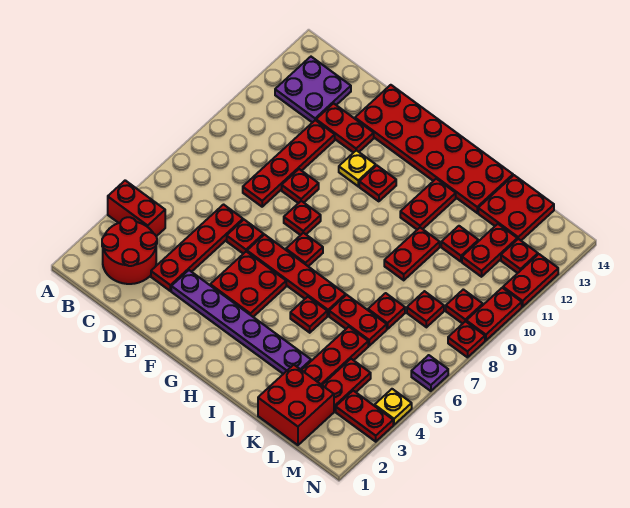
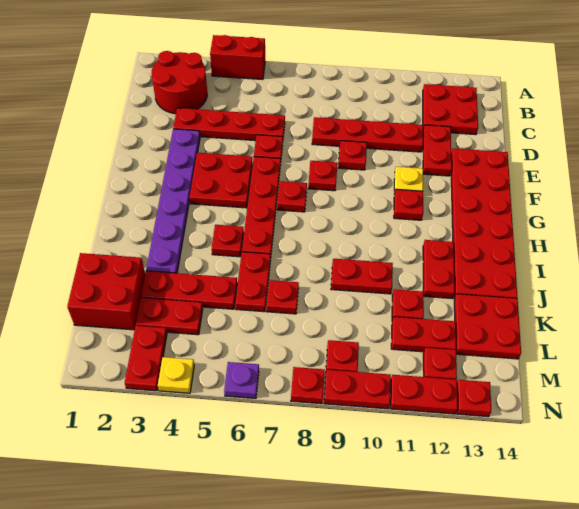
red 1x2 brick [108,180,165,236] -> red 1x2 brick turned to [210,35,265,80]
purple 2x2 plate [275,57,351,123] -> red 2x2 plate [423,84,478,135]
red 1x2 plate [400,179,456,230] -> red 1x2 plate turned to [423,240,455,299]
red 1x1 plate [407,291,444,327] -> red 1x1 plate moved to [457,380,491,417]

